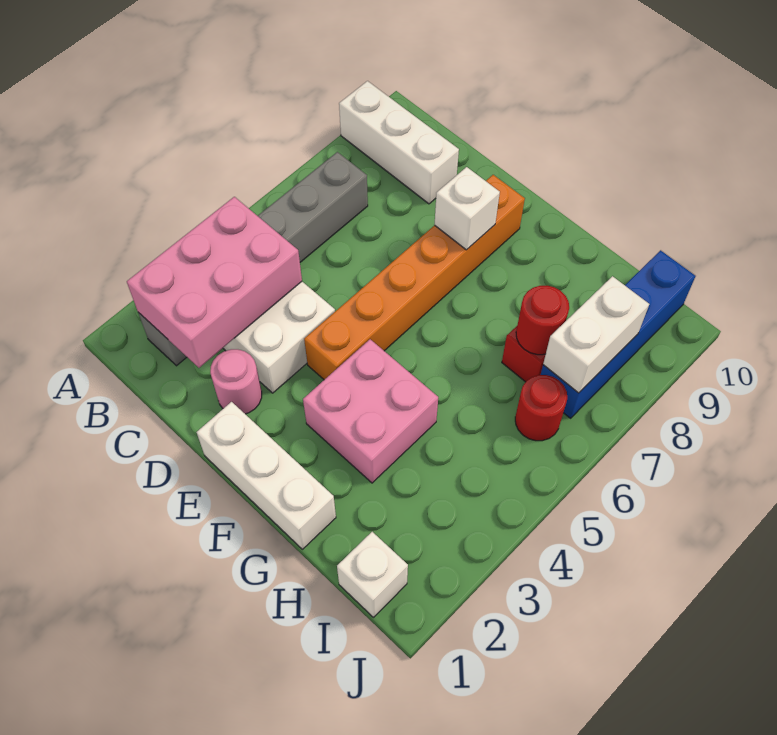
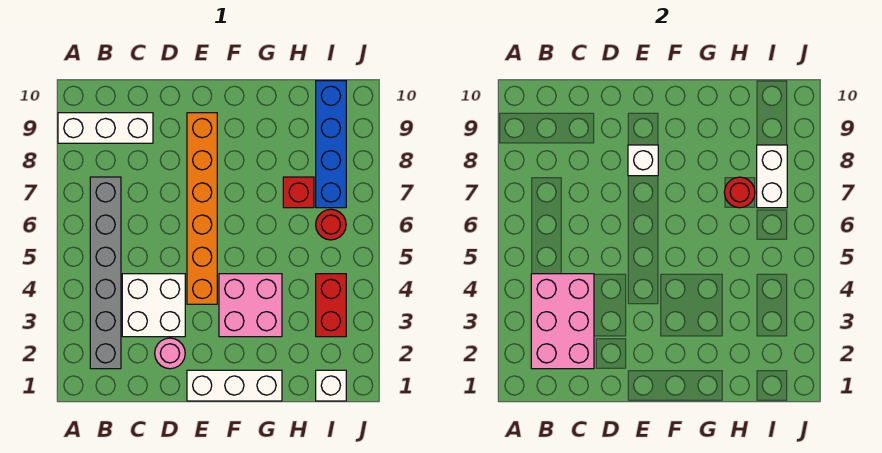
none -> red 1x2 brick [316,274,346,337]

